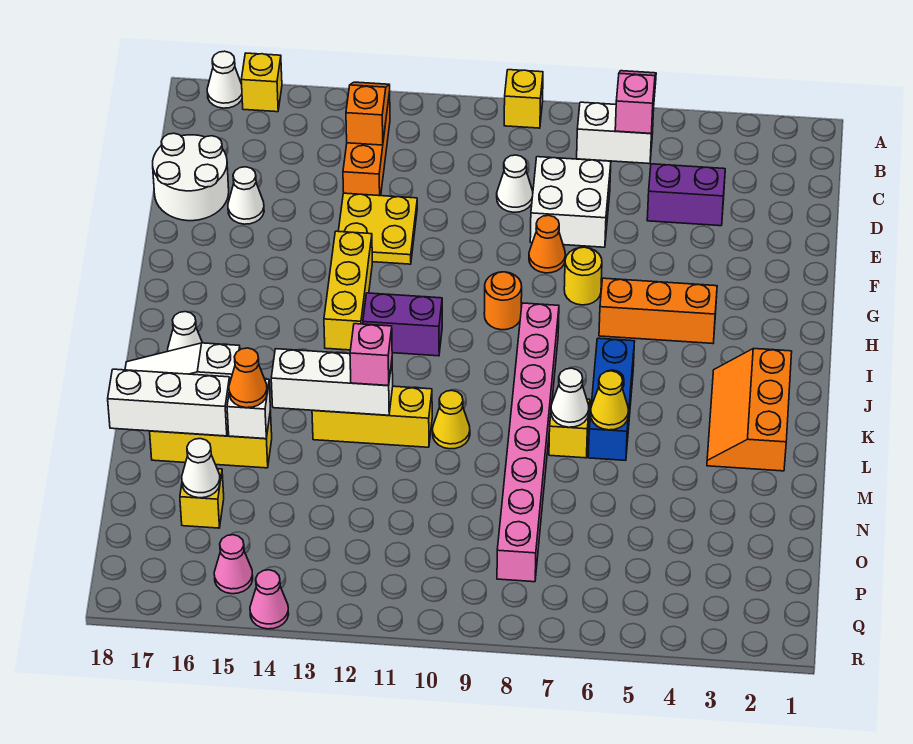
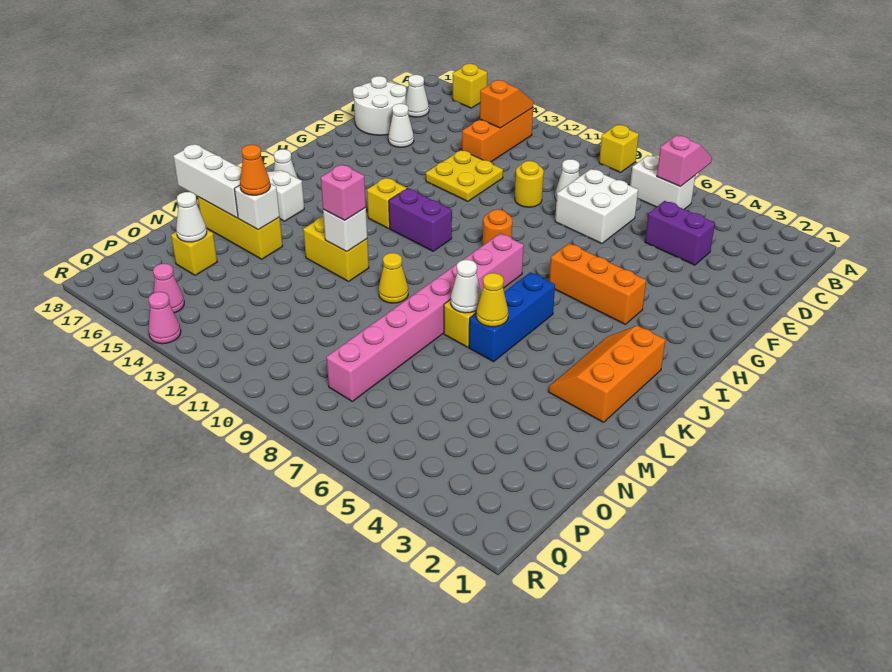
white 1x1 cone [207,51,242,108] -> white 1x1 cone moved to [406,75,429,117]
orange 1x1 cone [529,215,565,273] -> none
yellow 1x1 round brick [564,247,602,305] -> yellow 1x1 round brick moved to [515,161,544,207]
yellow 1x3 brick [324,231,372,350] -> yellow 1x1 brick [367,178,407,229]
yellow 1x3 brick [312,386,432,447] -> yellow 1x2 brick [303,217,369,282]
white 1x3 brick [271,349,393,415] -> white 1x1 brick [323,208,367,252]

